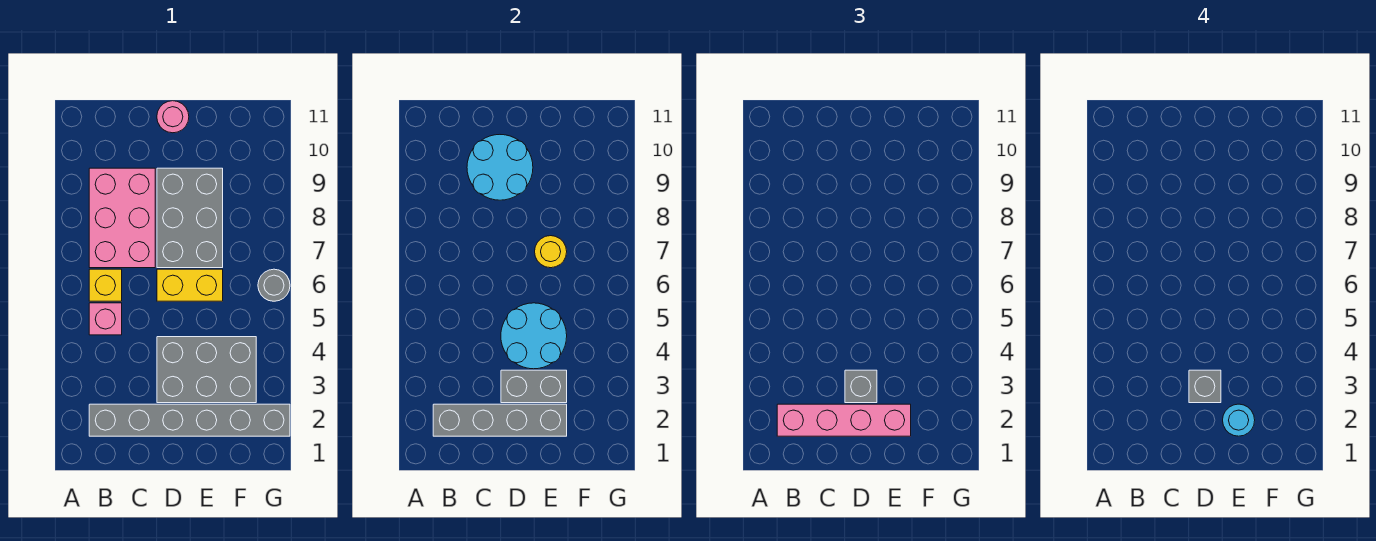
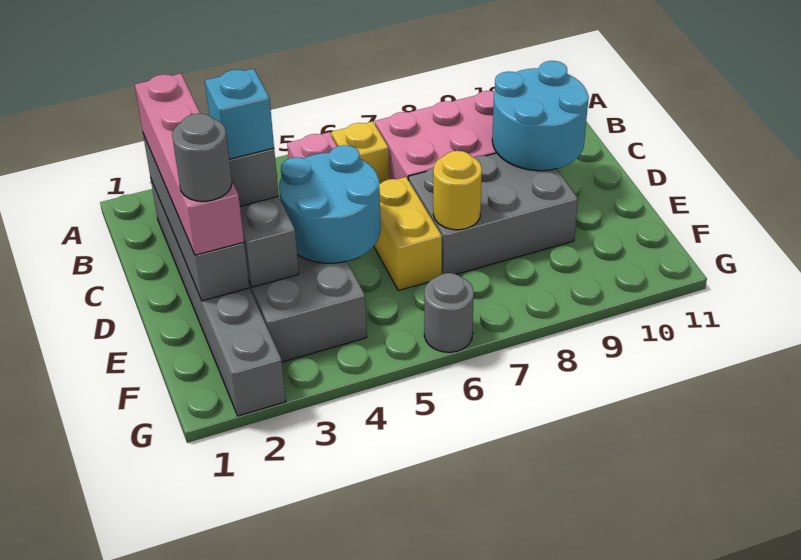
grey 1x1 brick [1189,370,1221,403] -> cyan 1x1 brick [205,69,274,159]
pink 1x1 round brick [157,101,189,133] -> none
cyan 1x1 round brick [1223,404,1255,436] -> grey 1x1 round brick [172,113,232,201]

